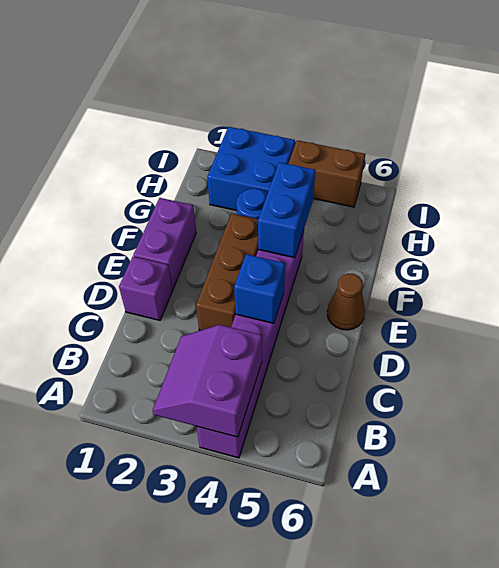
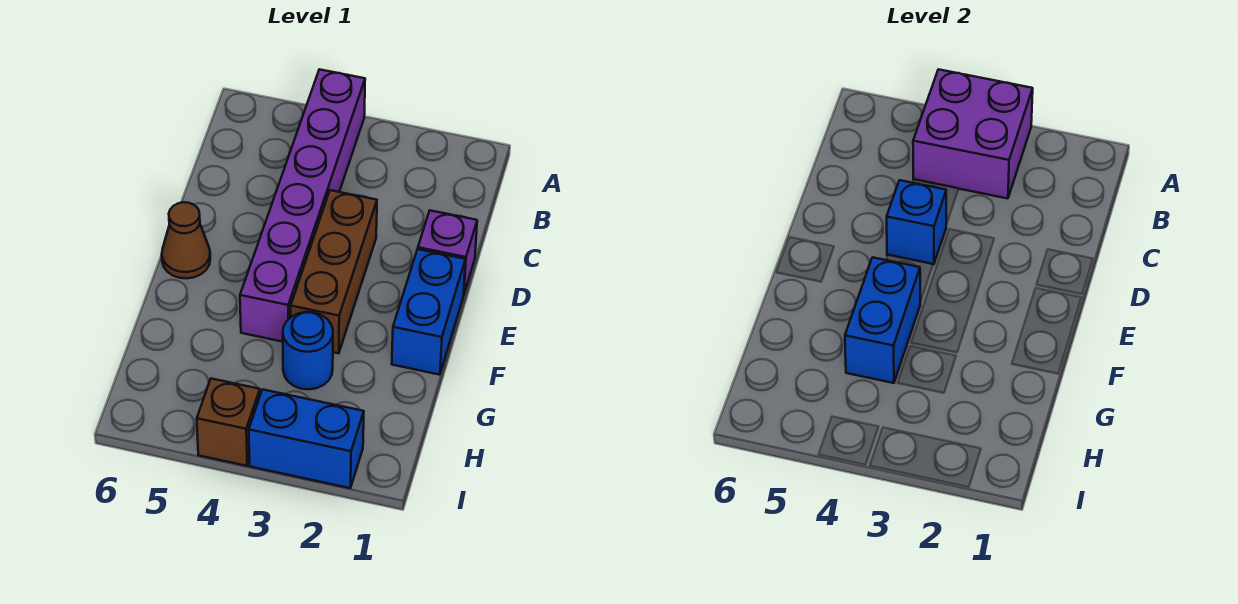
purple 2x2 slope [153,325,262,437] -> purple 2x2 brick [913,69,1033,199]
purple 1x2 brick [133,198,196,289] -> blue 1x2 brick [392,249,466,375]
blue 2x2 brick [207,127,295,211] -> blue 1x2 brick [249,390,364,488]
brown 1x2 brick [289,140,365,207] -> brown 1x1 brick [197,379,260,466]

